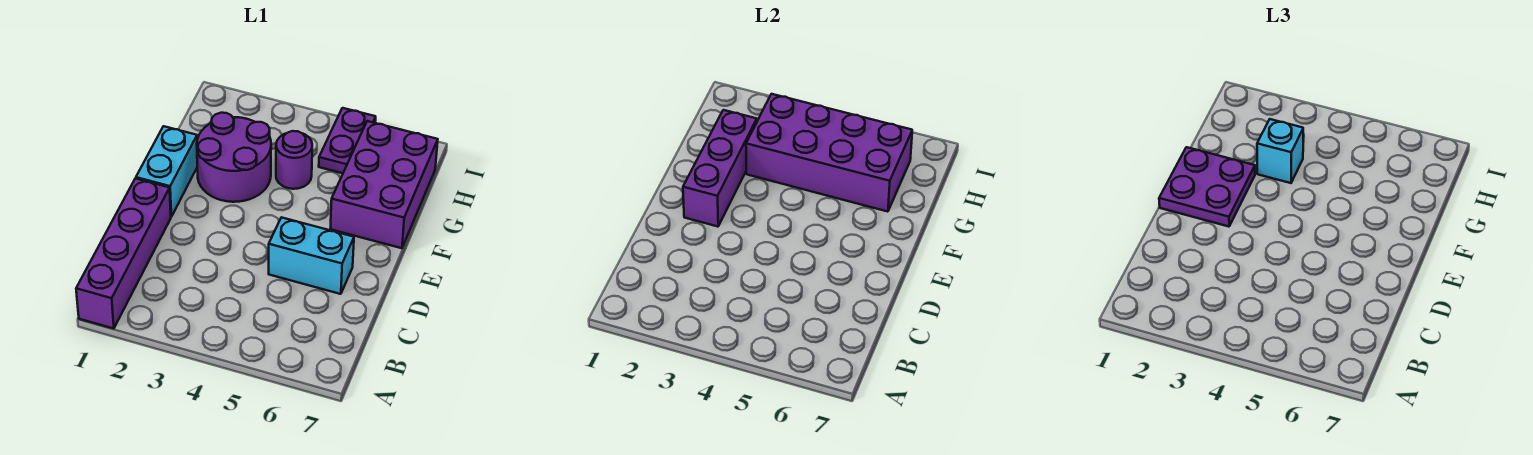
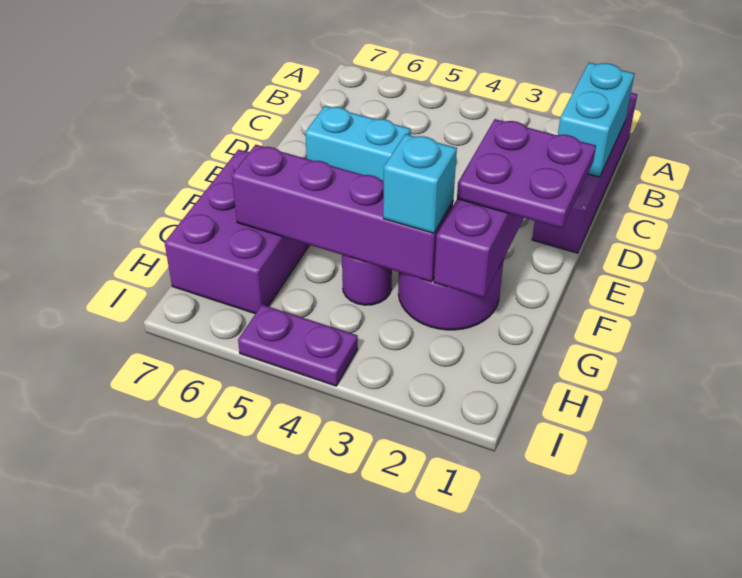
cyan 1x2 brick [136,126,197,217] -> cyan 1x2 brick moved to [558,63,634,177]
purple 2x4 brick [746,94,912,212] -> purple 1x4 brick [232,145,453,282]
purple 1x2 plate [319,108,376,173] -> purple 1x2 plate turned to [238,305,358,386]

